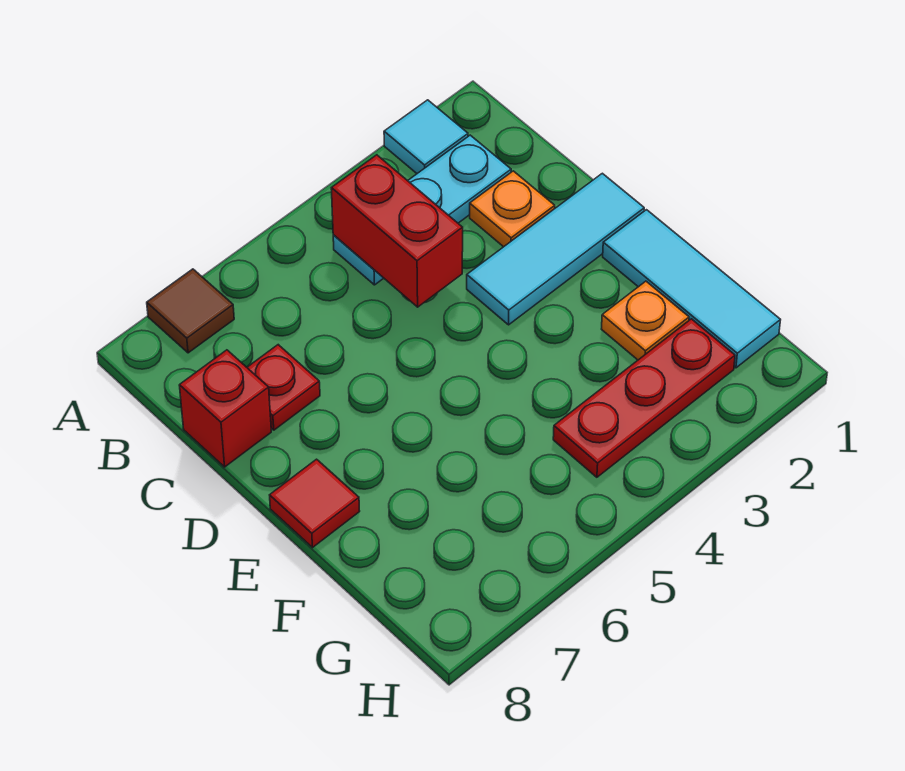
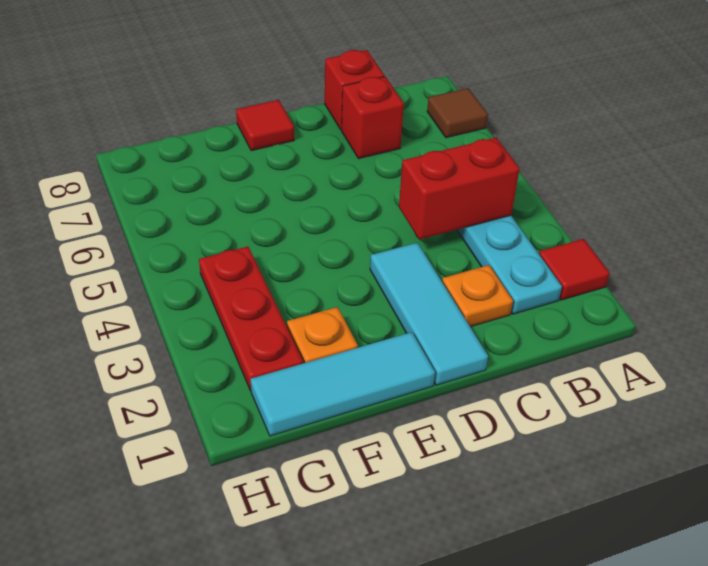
cyan 1x1 tile [384,100,468,173] -> red 1x1 tile [539,239,610,300]
red 1x1 plate [247,345,320,430] -> red 1x1 brick [342,77,404,159]

